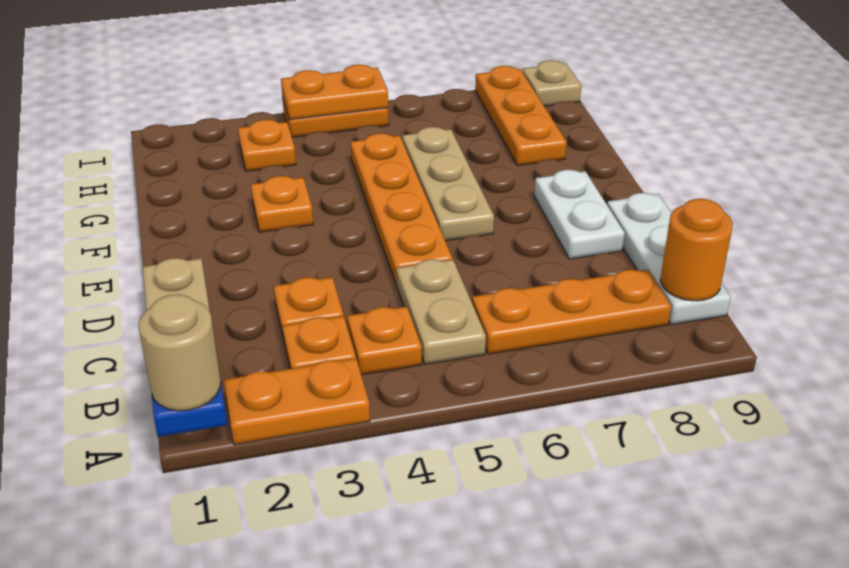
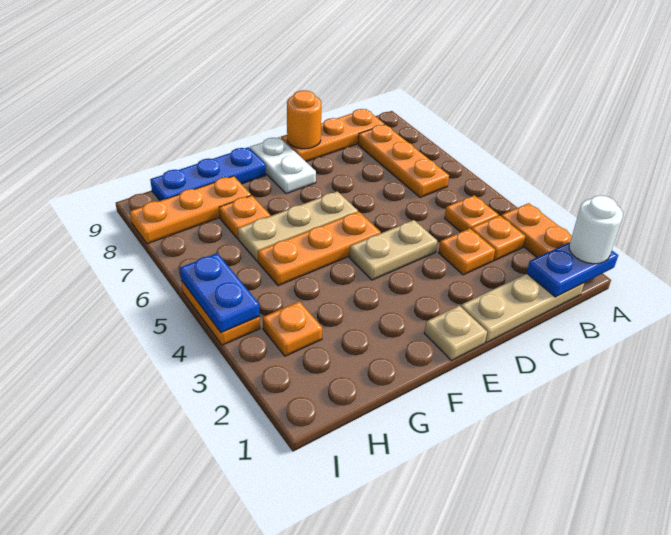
tan 1x1 round brick [138,294,221,411] -> white 1x1 round brick [569,195,623,264]
tan 1x2 plate [396,259,486,364] -> tan 1x2 plate moved to [349,220,437,280]
white 1x3 plate [607,193,731,324] -> orange 1x3 plate [281,109,384,162]
orange 1x1 round brick [660,199,733,301] -> orange 1x1 round brick moved to [287,90,321,149]
orange 1x4 plate [350,133,452,285] -> orange 1x3 plate [258,212,381,286]
white 1x2 plate [534,170,625,259] -> white 1x2 plate turned to [250,137,316,194]
orange 1x1 plate [251,176,313,232] -> orange 1x1 plate moved to [219,195,270,239]
none -> blue 1x3 plate [150,147,266,201]
orange 1x2 plate [281,65,388,120] -> blue 1x2 plate [180,253,260,332]
tan 1x1 plate [522,60,581,106] -> tan 1x1 plate moved to [424,306,487,360]

